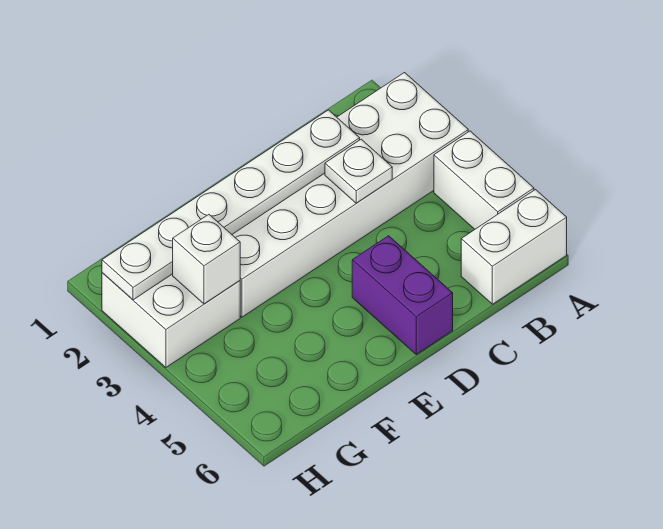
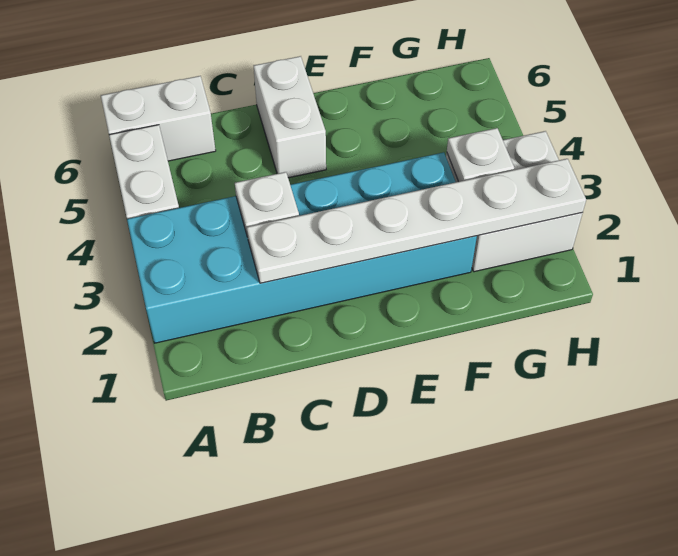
white 2x6 brick [232,73,468,317] -> cyan 2x6 brick [127,152,477,343]
purple 1x2 brick [352,236,453,355] -> white 1x2 brick [254,56,326,178]
white 1x1 brick [173,215,240,304] -> white 1x1 plate [447,128,514,182]

